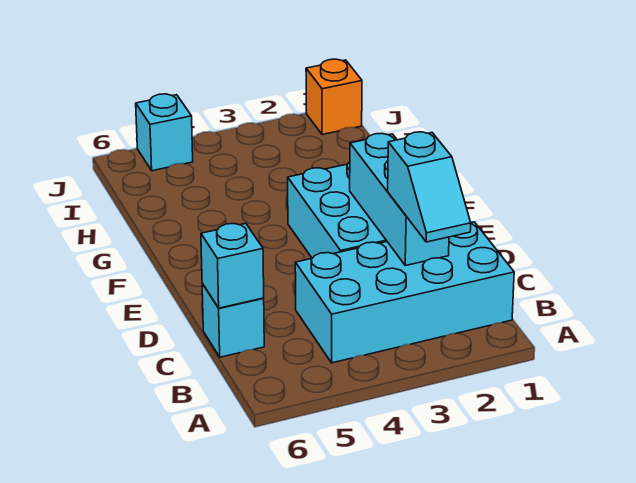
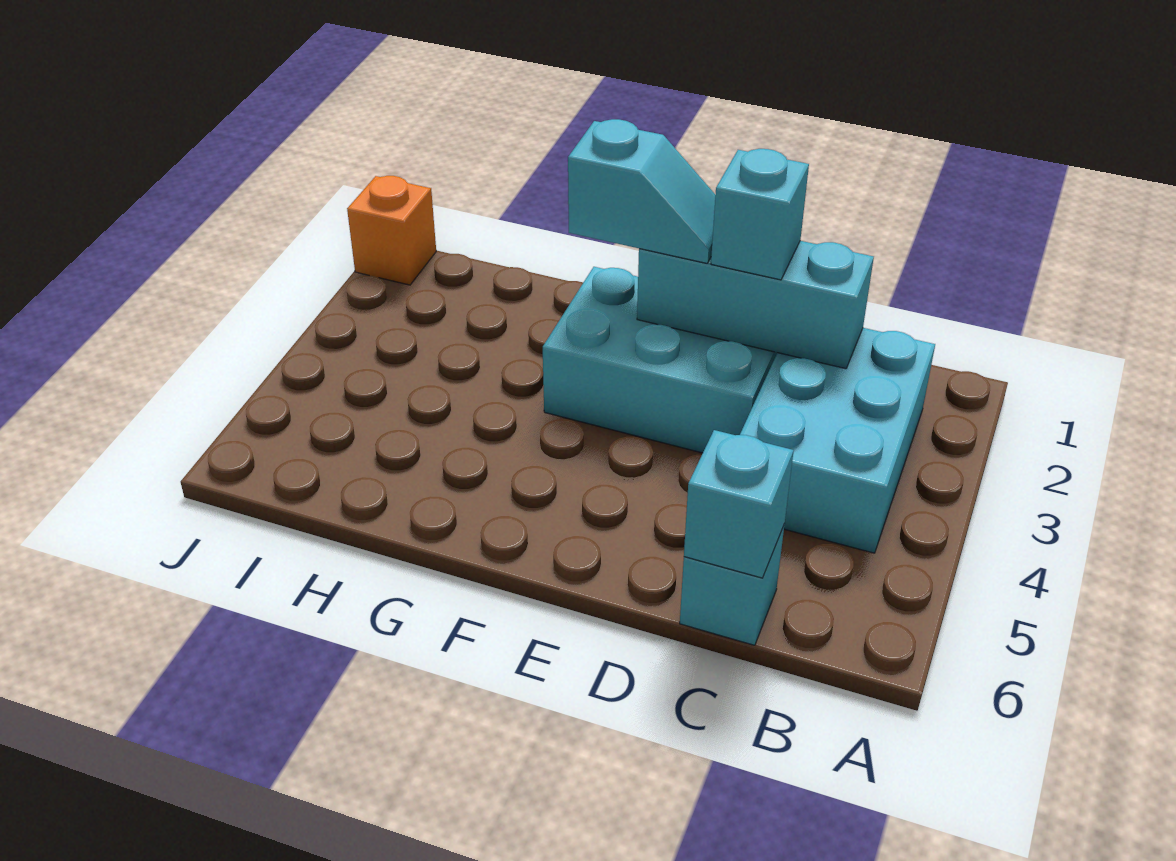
cyan 2x4 brick [295,222,514,363] -> cyan 2x3 brick [740,328,935,553]
cyan 1x2 slope [388,132,471,242] -> cyan 1x2 slope moved to [568,119,715,263]
cyan 1x1 brick [136,94,193,171] -> cyan 1x1 brick moved to [711,149,809,280]

